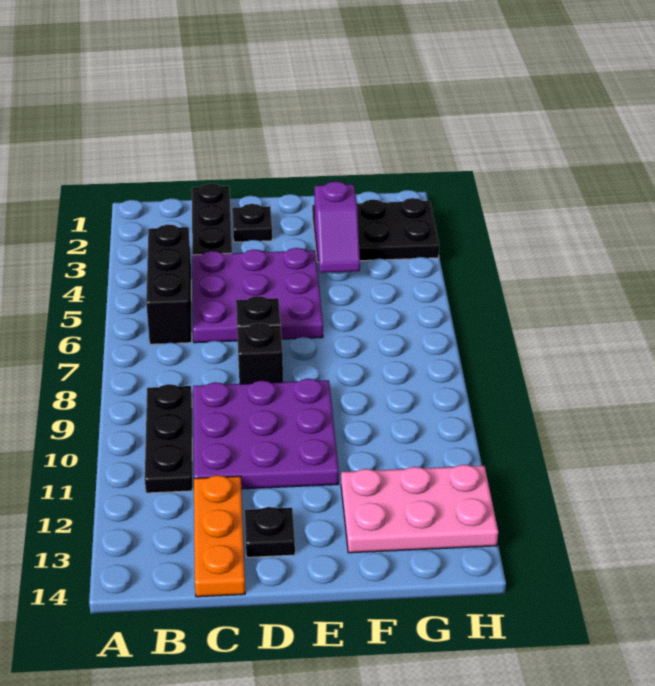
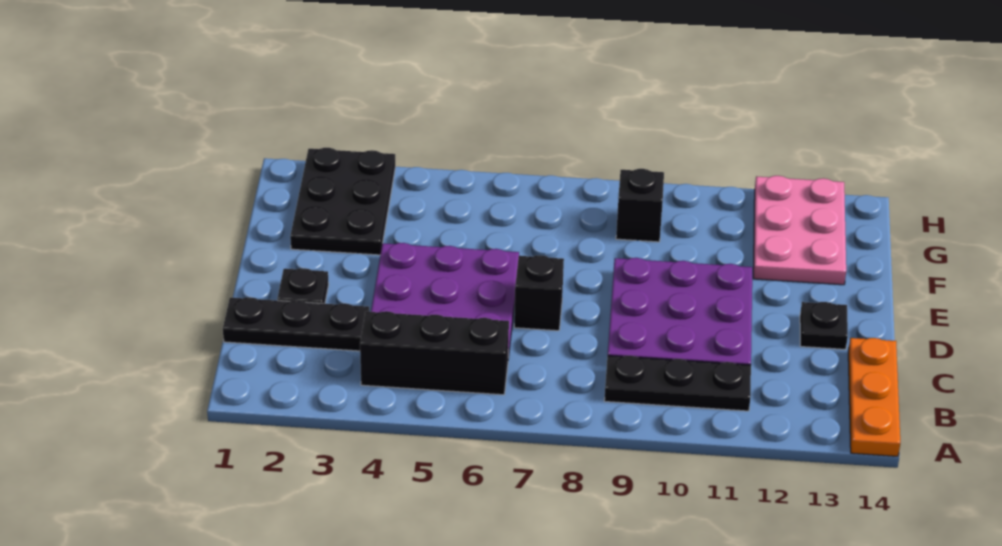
orange 1x3 plate [194,475,245,597] -> orange 1x3 plate turned to [848,338,900,456]
black 1x1 brick [237,323,283,384] -> black 1x1 brick moved to [616,169,664,242]
purple 1x2 slope [315,181,360,273] -> none

